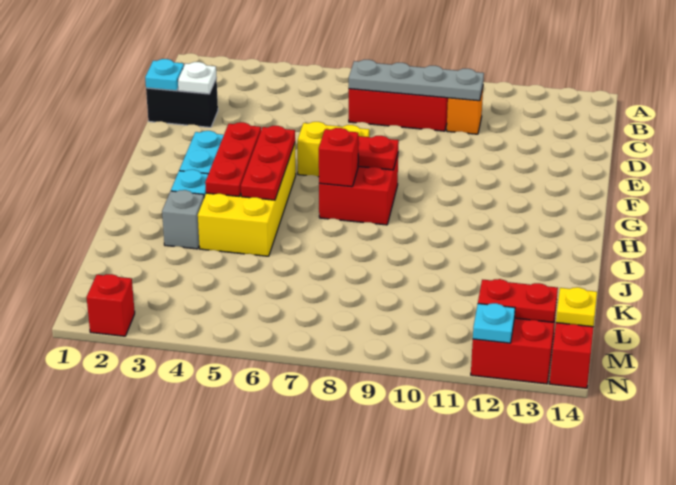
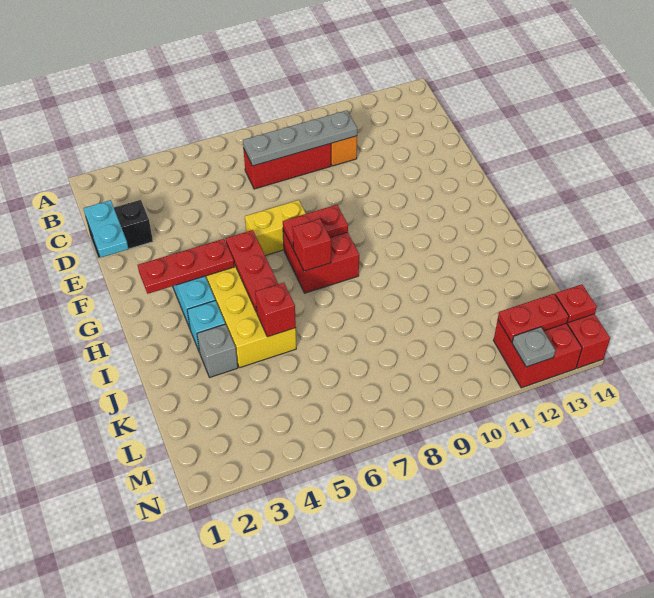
cyan 1x1 plate [145,59,184,91] -> cyan 1x2 plate [83,200,128,257]
white 1x1 plate [178,62,216,94] -> none
red 1x3 plate [205,122,261,196] -> red 1x3 plate turned to [138,239,234,294]
yellow 1x1 plate [556,287,597,327] -> red 1x1 plate [555,284,597,323]
red 1x1 brick [87,274,135,336] -> red 1x1 brick moved to [255,283,296,337]
cyan 1x1 plate [473,303,515,343] -> grey 1x1 plate [512,327,555,367]

